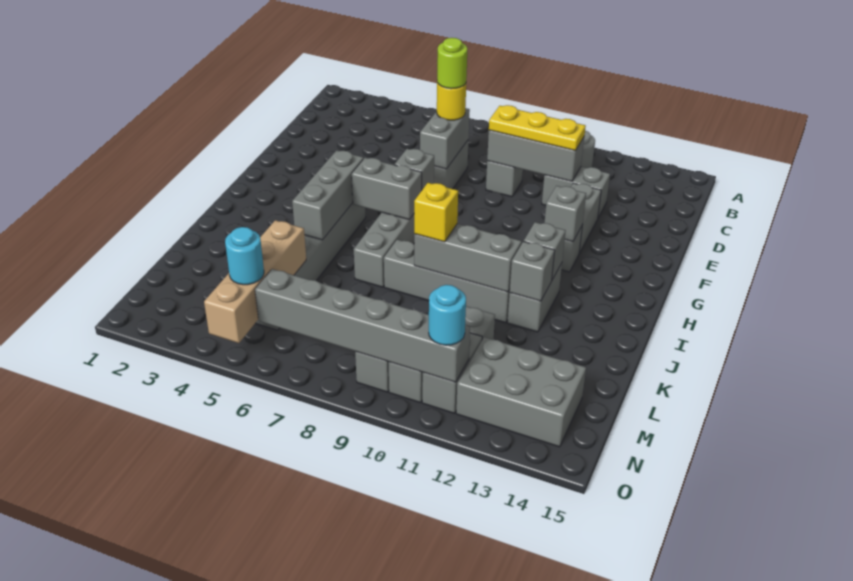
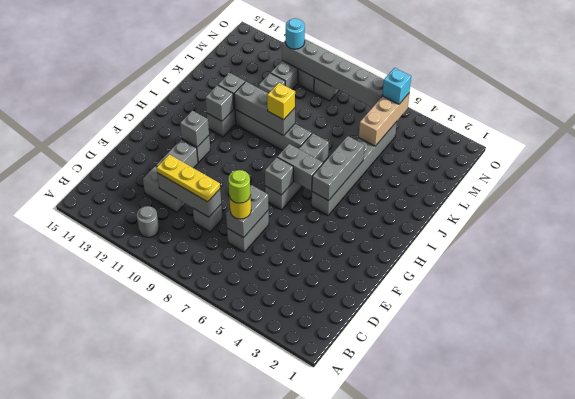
tan 1x4 brick [204,220,306,343] -> tan 1x3 brick [359,94,409,146]
grey 2x3 brick [456,337,586,447] -> none
cyan 1x1 round brick [225,227,264,285] -> cyan 1x1 brick [383,68,411,104]

